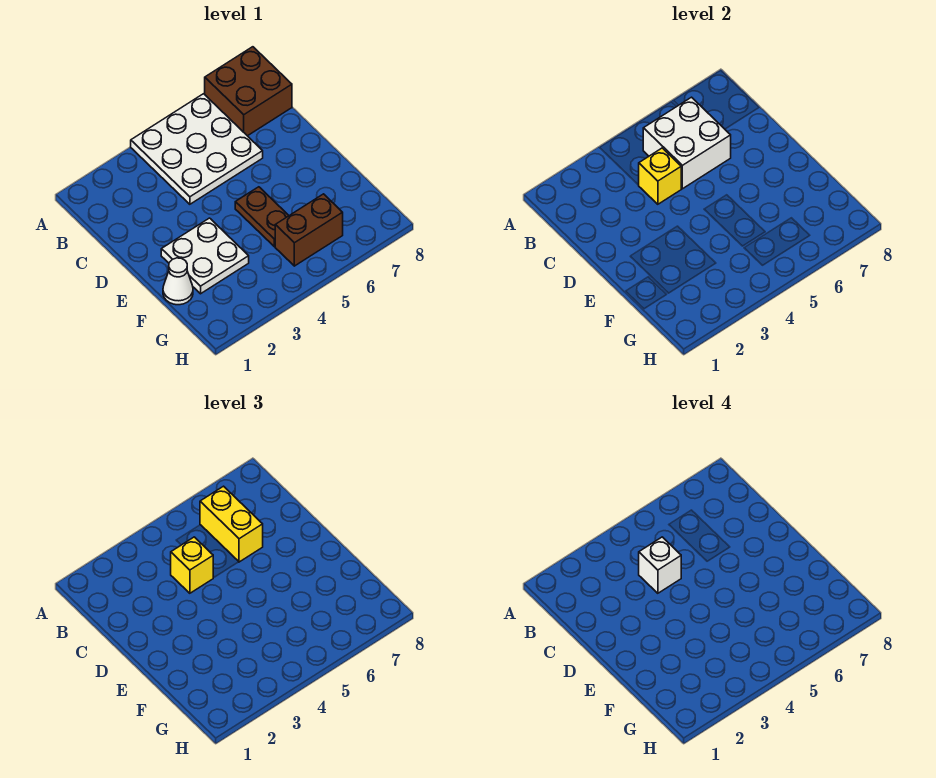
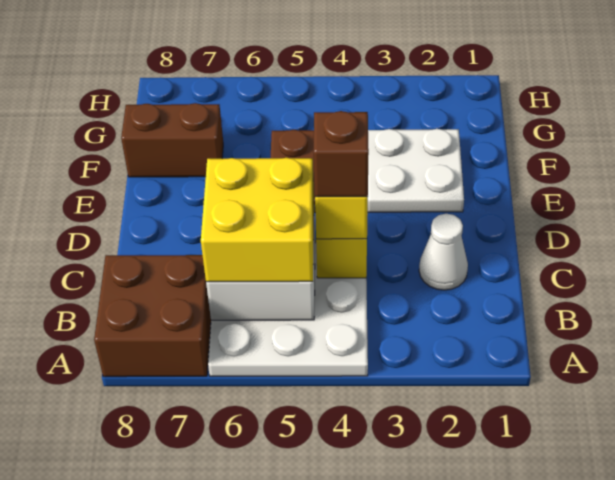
yellow 1x2 brick [200,486,263,562] -> yellow 2x2 brick [201,158,314,282]
white 1x1 brick [639,537,681,593] -> brown 1x1 brick [314,111,369,197]
white 1x1 cone [163,258,193,305] -> white 1x1 cone moved to [419,214,468,290]
brown 1x2 brick [275,194,343,266] -> brown 1x2 brick moved to [121,103,223,177]

